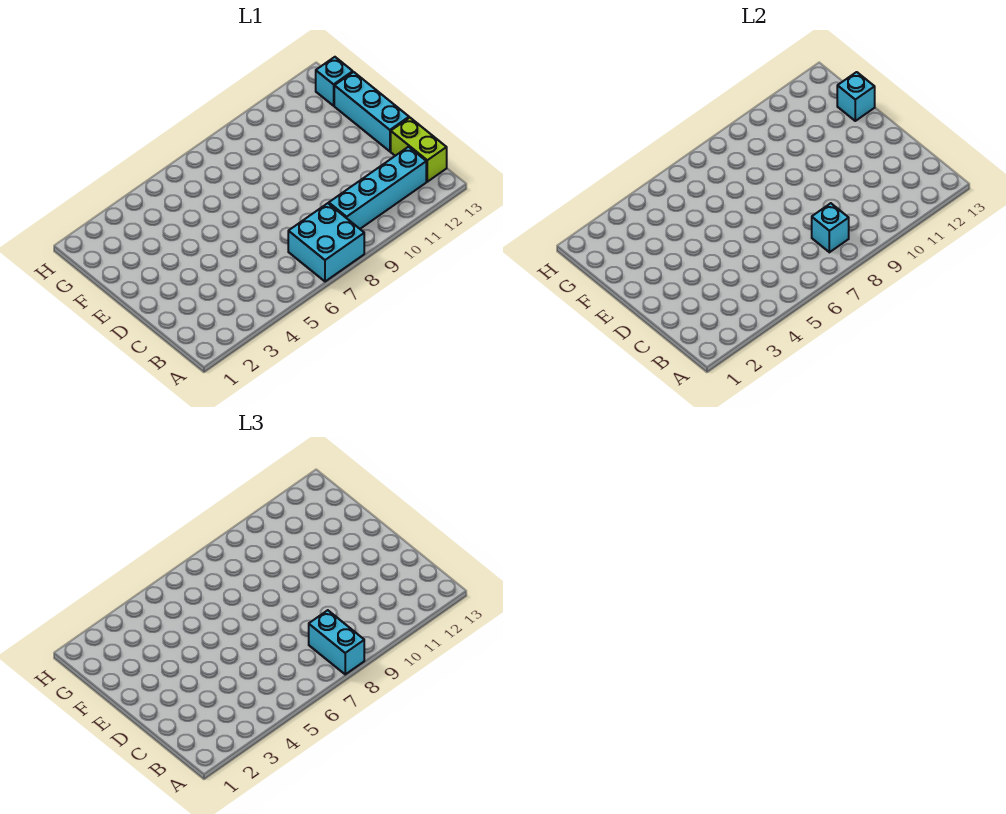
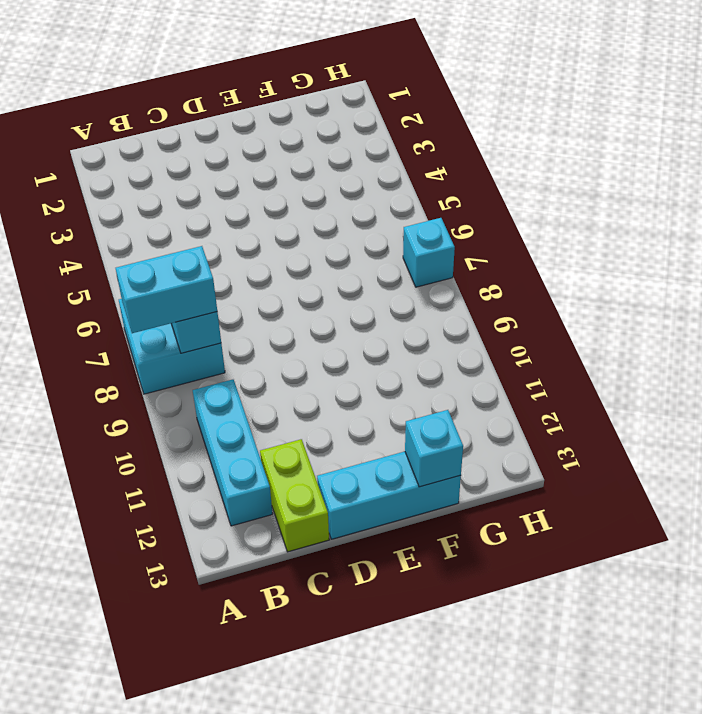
cyan 1x4 brick [329,147,426,229] -> cyan 1x3 brick [193,380,272,526]
lime 1x2 brick [391,118,447,182] -> lime 1x2 brick turned to [260,439,329,552]
cyan 1x1 brick [316,57,353,106] -> cyan 1x1 brick moved to [403,218,455,287]

